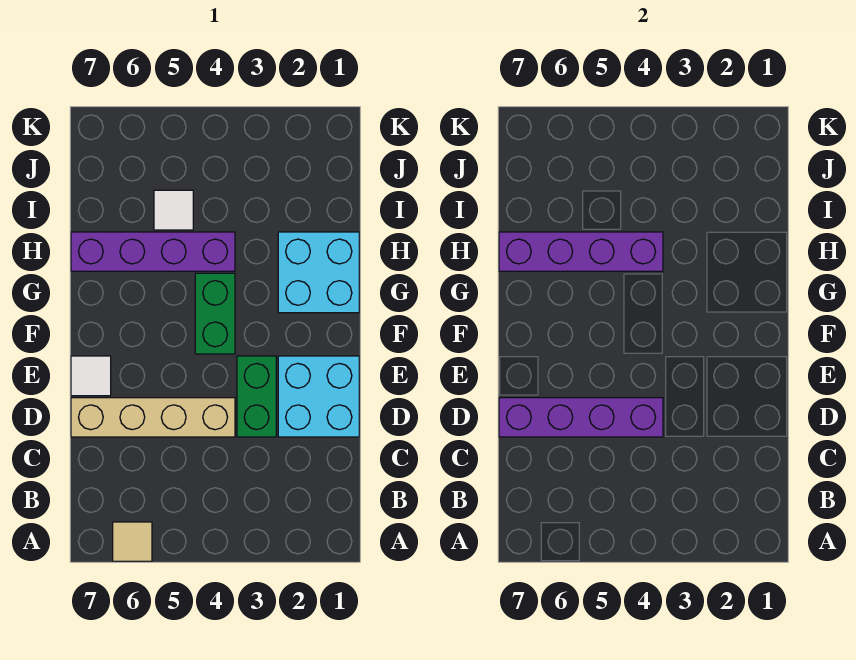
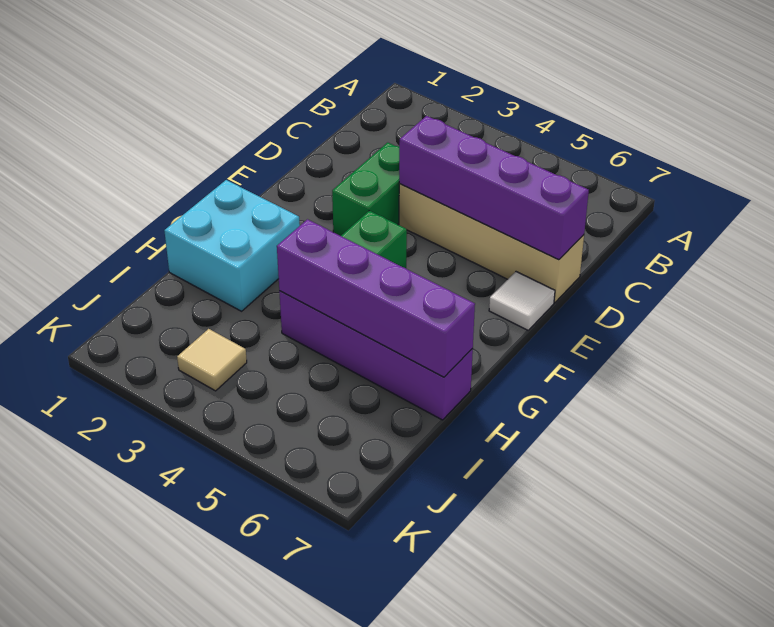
tan 1x1 tile [113,522,152,561] -> tan 1x1 tile moved to [177,329,247,391]
cyan 2x2 brick [278,356,359,437] -> none
white 1x1 tile [154,190,193,230] -> none

